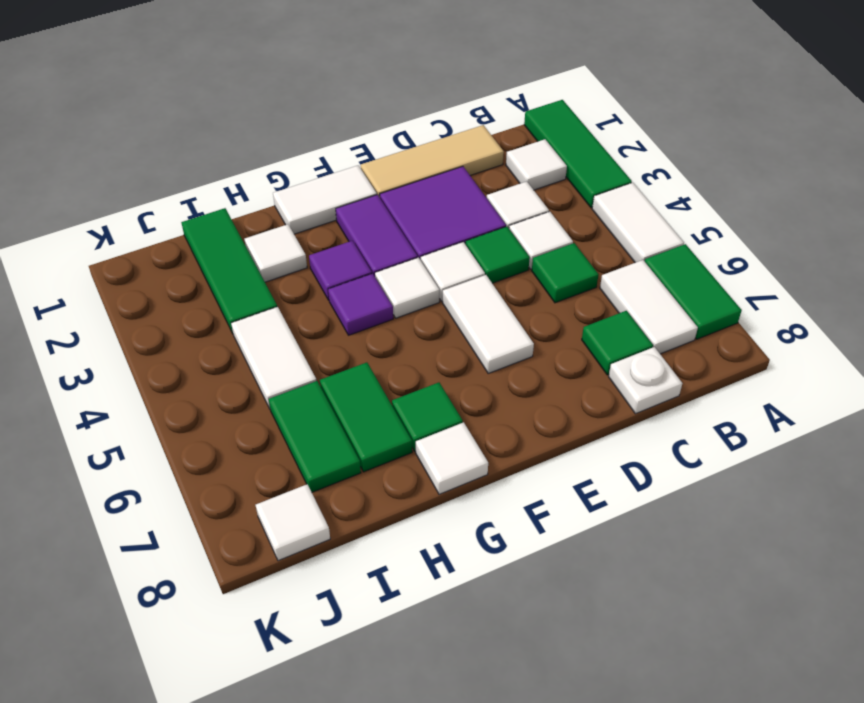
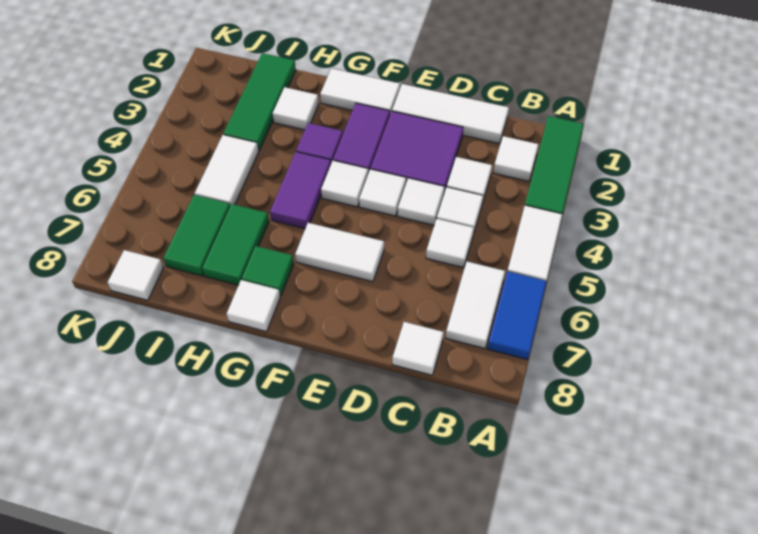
green 1x2 tile [645,244,742,339] -> blue 1x2 tile [488,271,547,360]
tan 1x3 tile [361,125,504,197] -> white 1x3 tile [392,84,509,144]
green 1x1 tile [532,243,599,303] -> white 1x1 tile [426,219,474,268]
green 1x1 tile [582,311,653,375] -> none
white 1x1 plate [609,347,682,414] -> white 1x1 tile [392,322,444,375]
green 1x1 tile [465,227,530,283] -> white 1x1 tile [398,178,445,225]
white 1x2 tile [443,275,534,373] -> white 1x2 tile turned to [295,223,384,282]
purple 1x1 tile [328,274,393,335] -> purple 1x2 tile [270,152,331,229]

